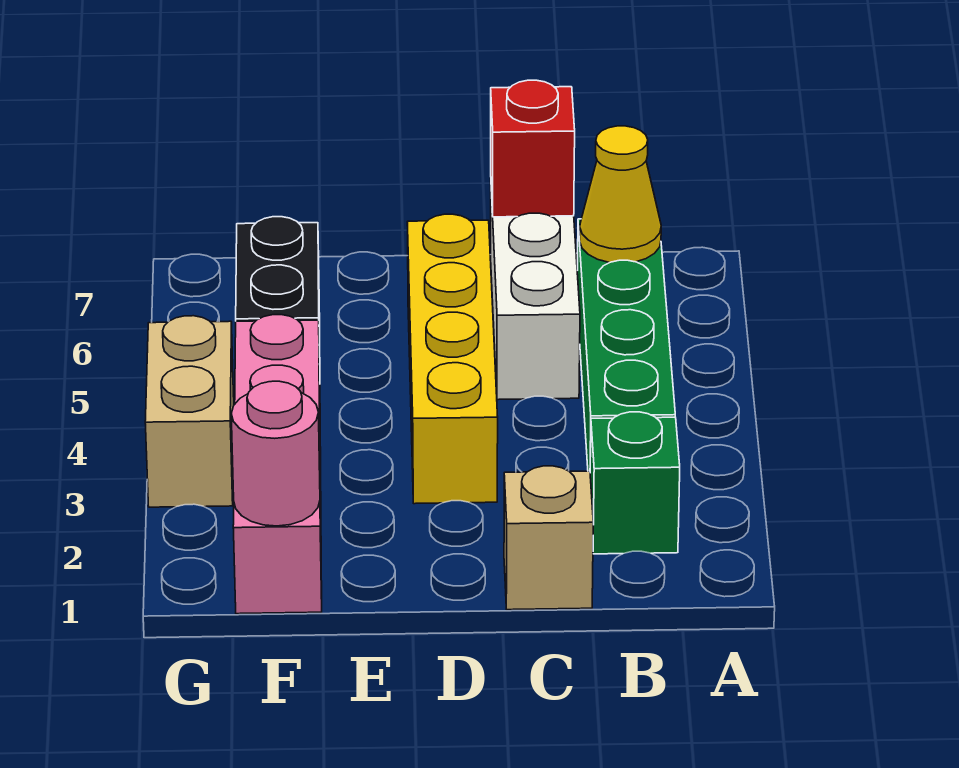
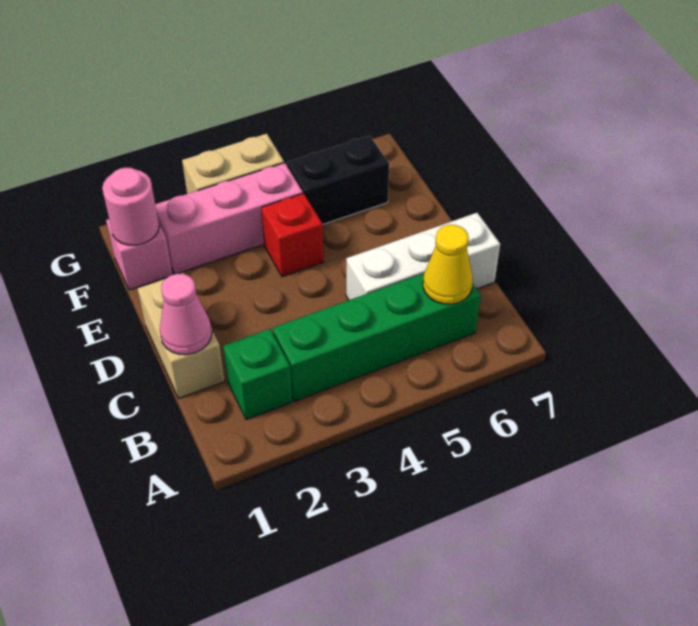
tan 1x1 brick [504,466,593,610] -> tan 1x2 brick [137,273,225,398]
none -> pink 1x1 cone [160,274,212,355]
red 1x1 brick [491,80,575,217] -> red 1x1 brick moved to [261,193,323,277]
yellow 1x4 brick [407,214,498,504] -> none

